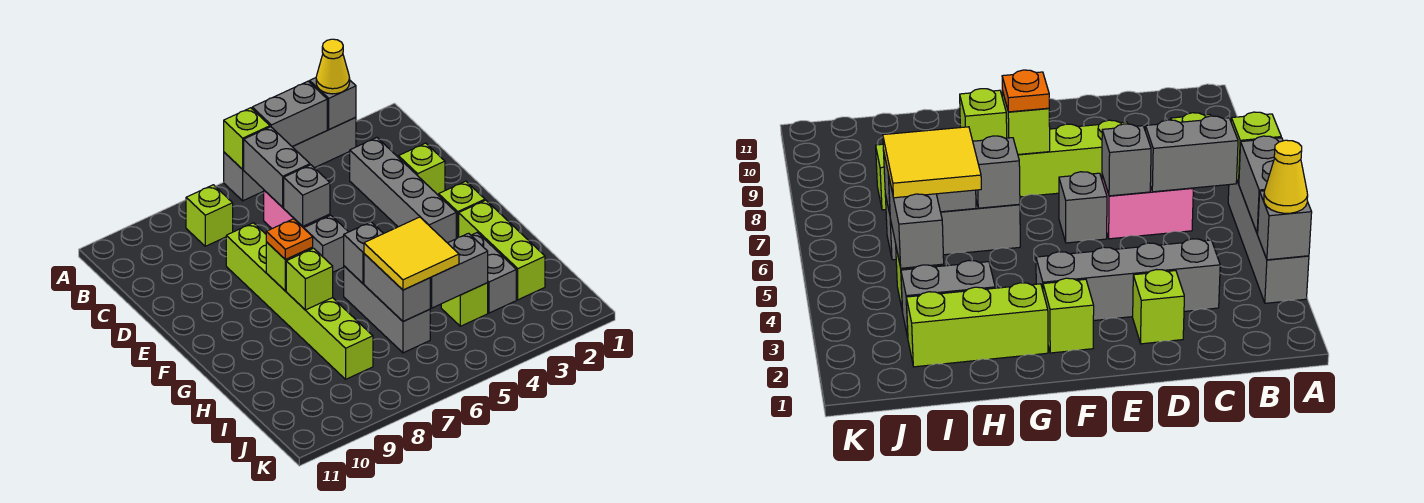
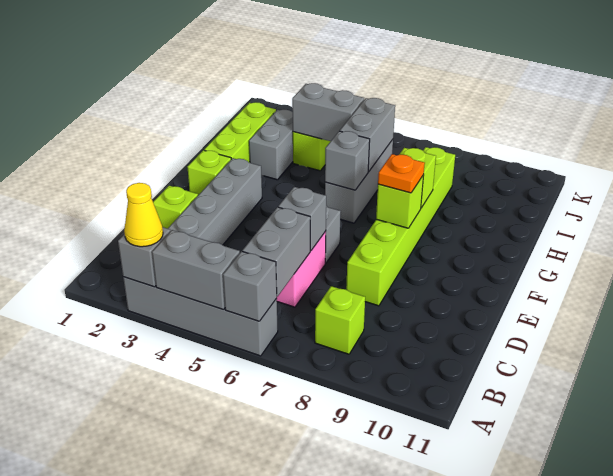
lime 1x1 brick [224,108,270,169] -> grey 1x1 brick [223,251,277,321]
yellow 2x2 tile [364,217,459,290] -> none

